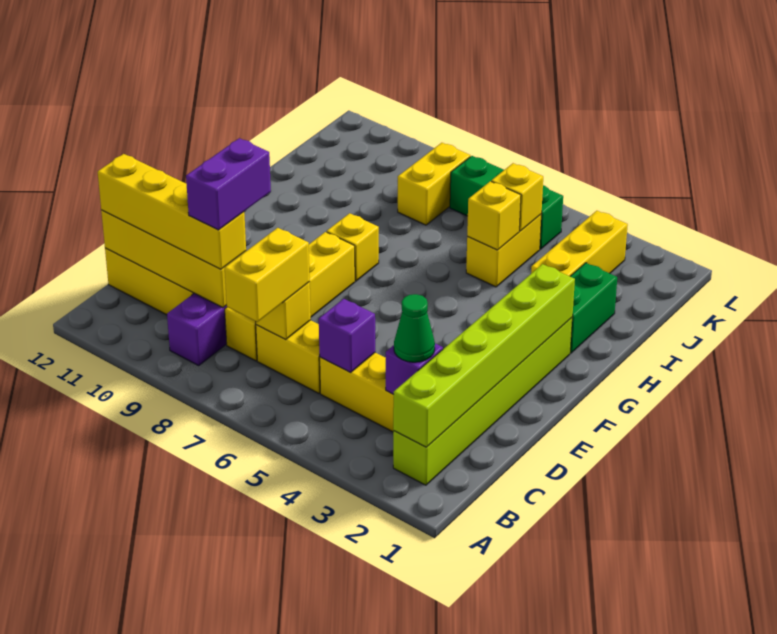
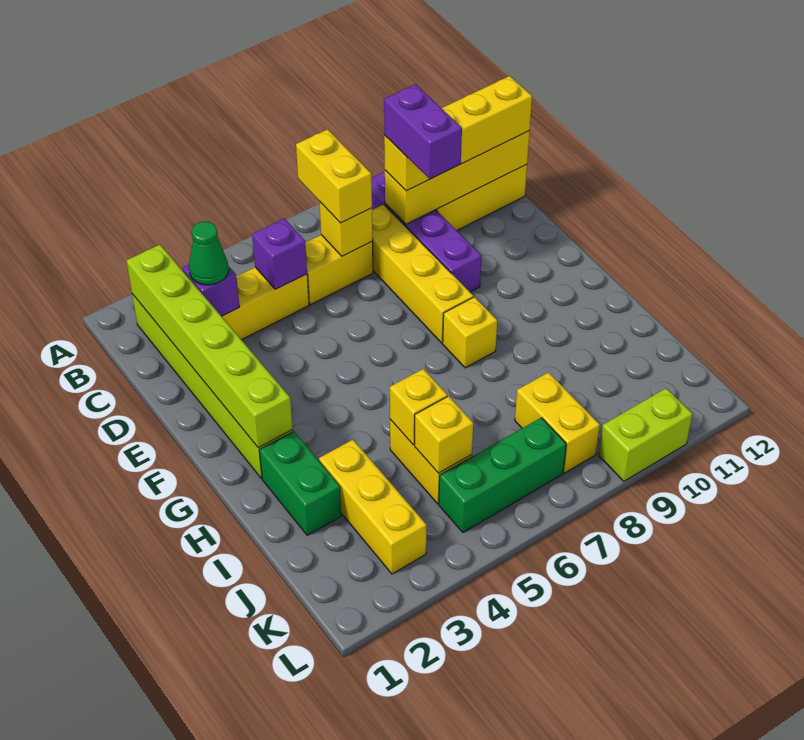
none -> lime 1x2 brick [599,388,692,481]

